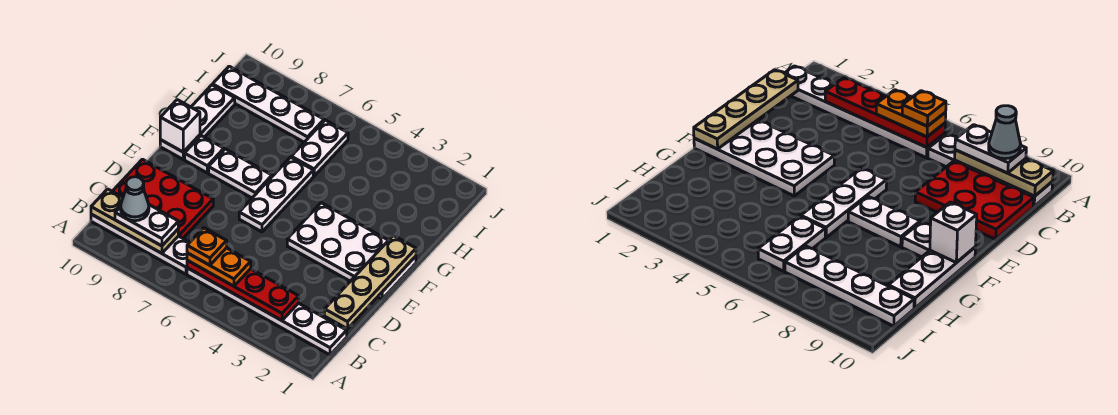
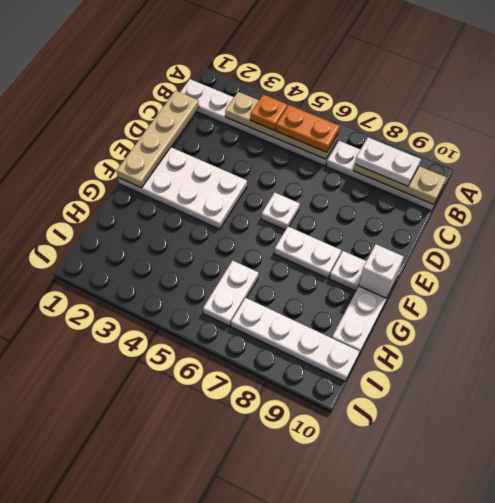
red 1x4 plate [187,260,299,321] -> tan 1x4 plate [225,92,339,159]
orange 1x1 plate [187,228,227,265] -> orange 1x1 plate moved to [250,95,287,131]
grey 1x1 cone [121,177,149,221] -> none
red 2x3 plate [112,159,213,238] -> none
white 1x3 plate [239,157,313,232] -> white 1x1 plate [261,192,300,230]

